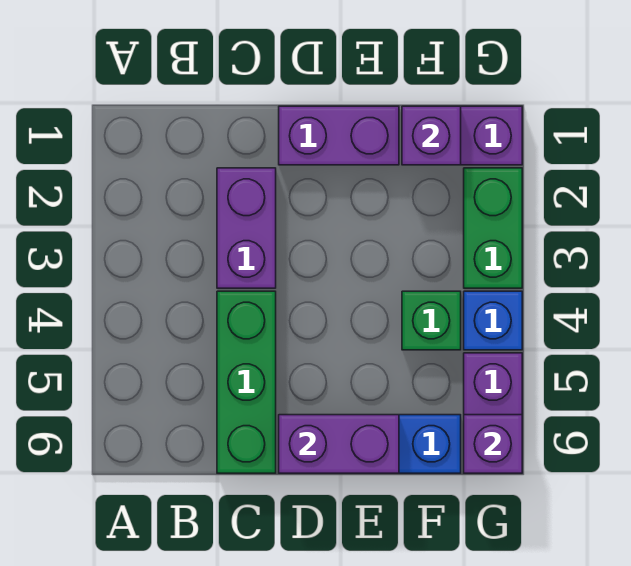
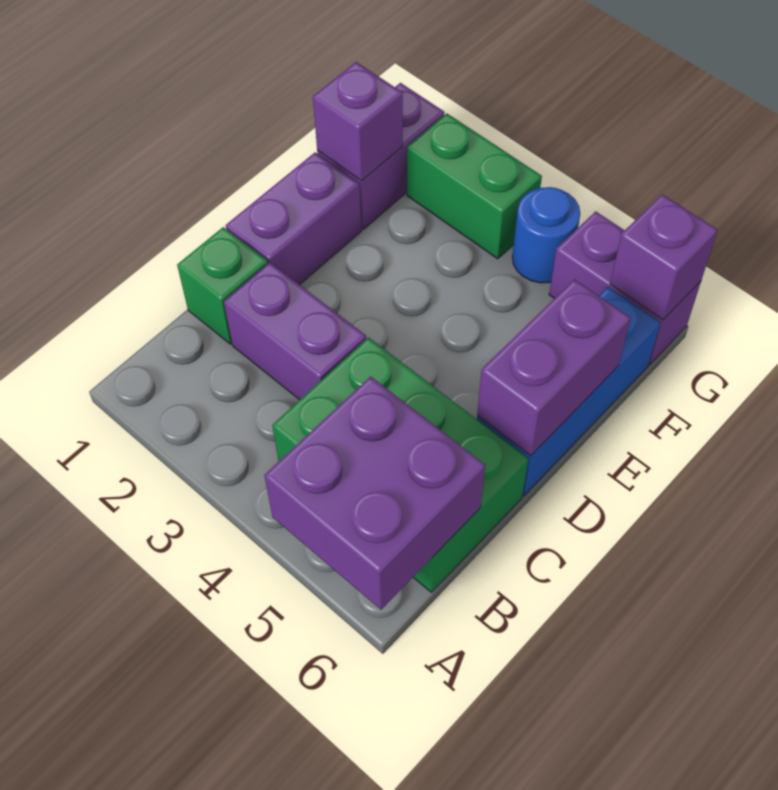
none -> purple 2x2 brick [264,376,485,610]
green 1x3 brick [217,291,276,473] -> green 2x3 brick [272,338,528,592]
green 1x1 brick [402,291,461,350] -> green 1x1 brick moved to [177,227,268,344]
blue 1x1 brick [464,291,522,350] -> blue 1x1 round brick [512,187,580,283]

